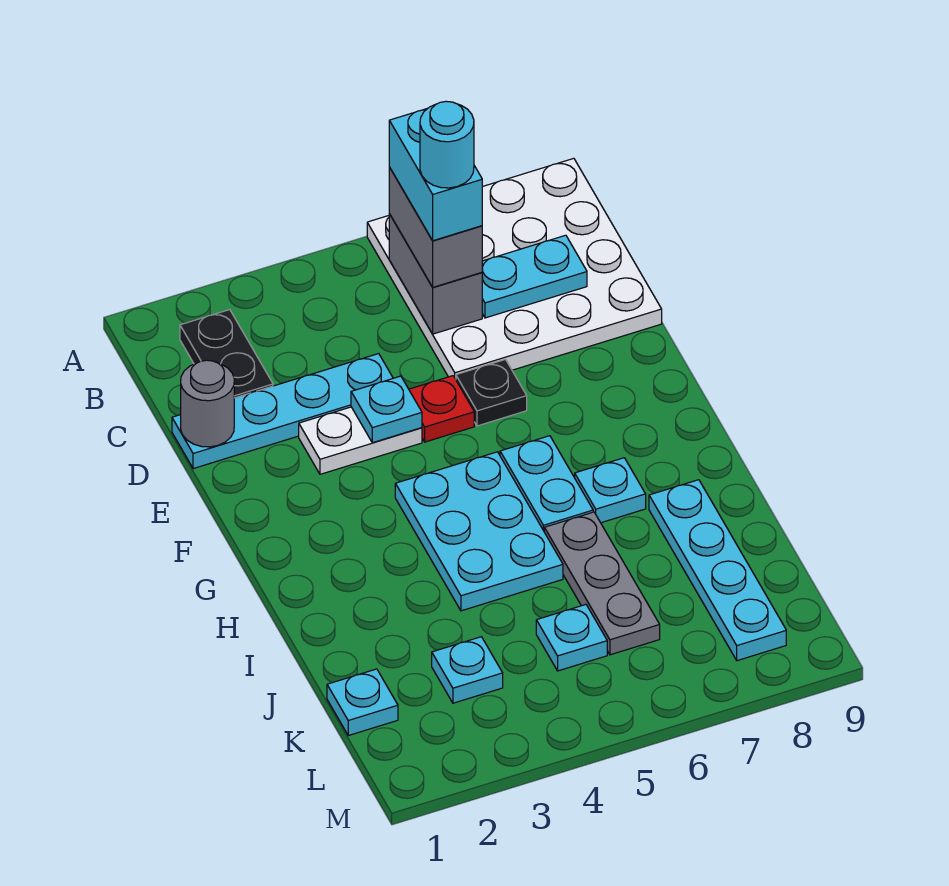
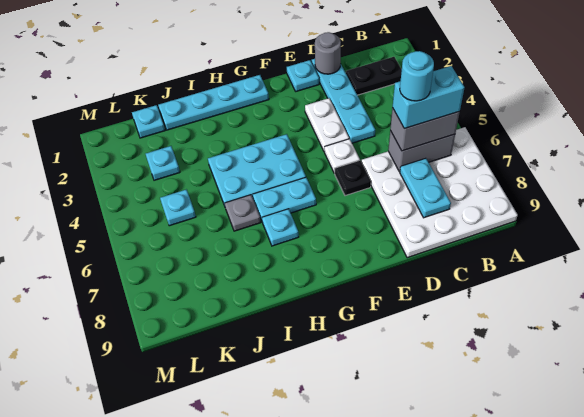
cyan 1x1 plate [351,376,422,443] -> cyan 1x1 plate moved to [287,60,319,91]
red 1x1 plate [409,376,474,442] -> white 1x1 plate [325,139,360,173]
grey 1x3 plate [544,512,660,655] -> grey 1x1 plate [225,195,261,231]
cyan 1x4 plate [649,480,786,661] -> cyan 1x4 plate moved to [158,75,269,130]

